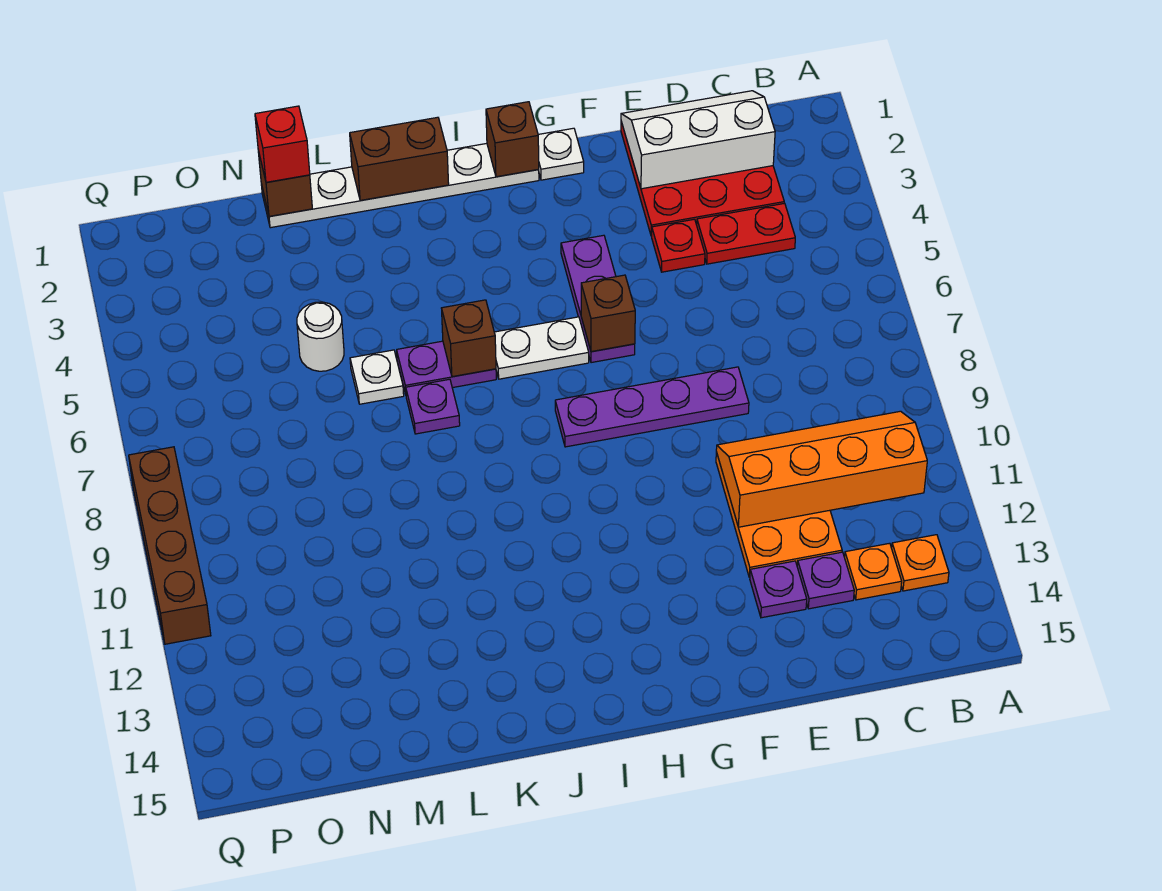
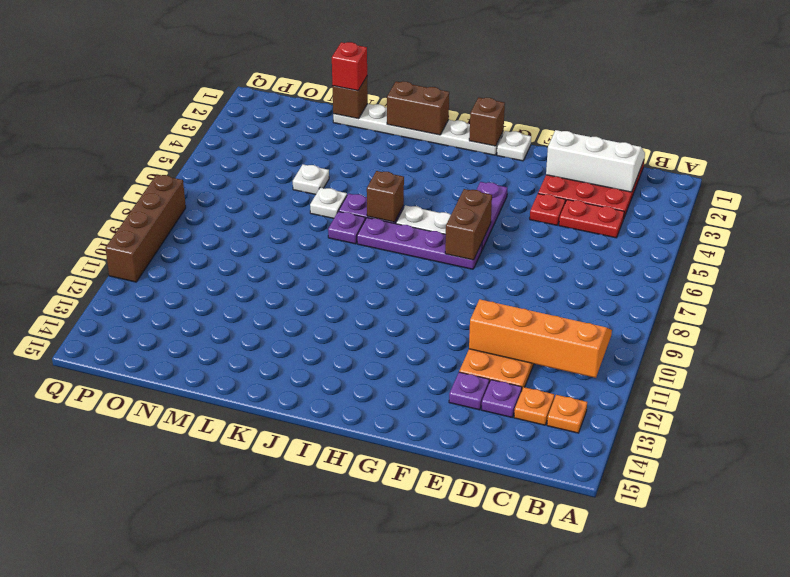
purple 1x4 plate [555,367,749,447] -> purple 1x4 plate moved to [357,218,482,269]
brown 1x1 brick [581,275,635,352] -> brown 1x2 brick [445,189,492,260]
white 1x1 round brick [297,302,344,371] -> white 1x1 plate [293,164,329,195]

